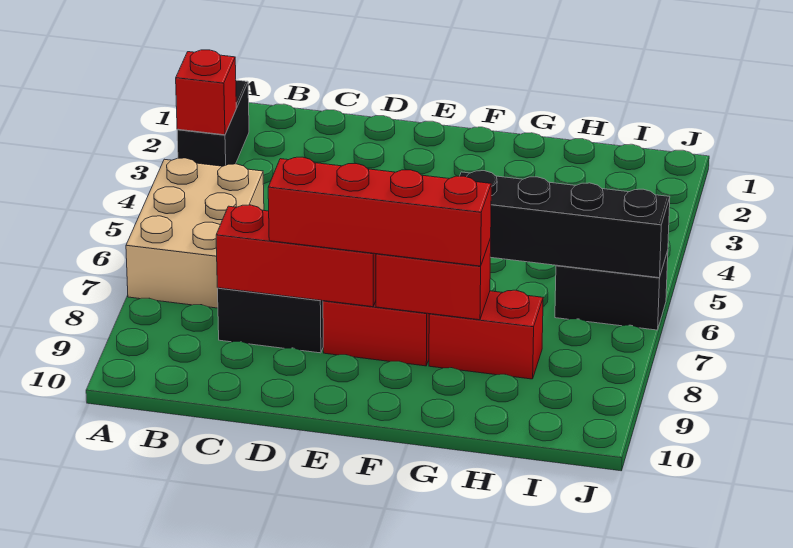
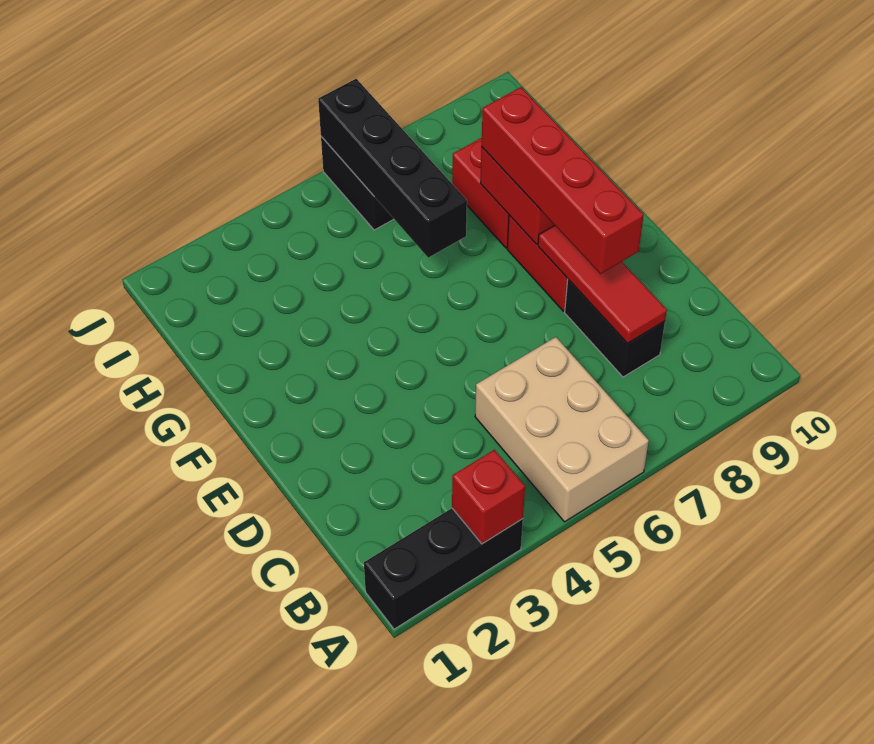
black 1x2 brick [177,80,249,166] -> black 1x3 brick [364,508,523,629]
tan 2x3 brick [126,158,264,308] -> tan 2x3 brick turned to [475,337,649,522]
red 1x3 brick [216,205,376,307] -> red 1x3 tile [538,226,667,343]

